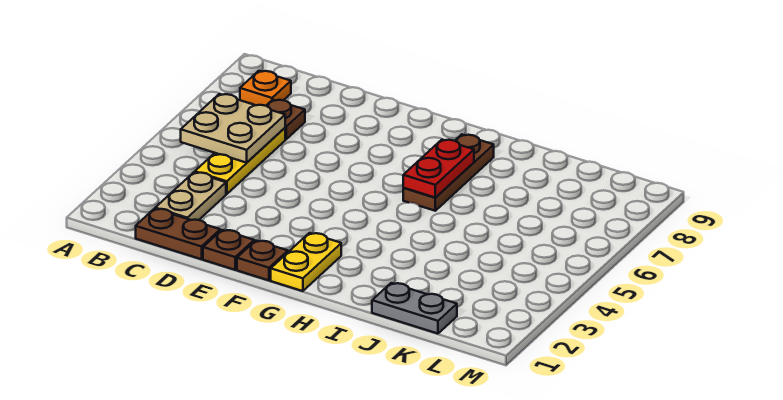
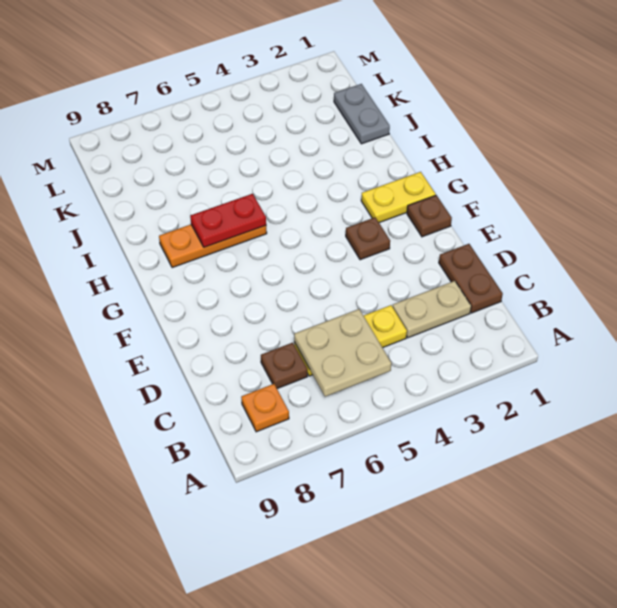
brown 1x1 plate [203,230,254,270] -> brown 1x1 plate moved to [346,217,390,260]
brown 1x3 plate [403,134,494,211] -> orange 1x3 plate [159,225,267,268]

